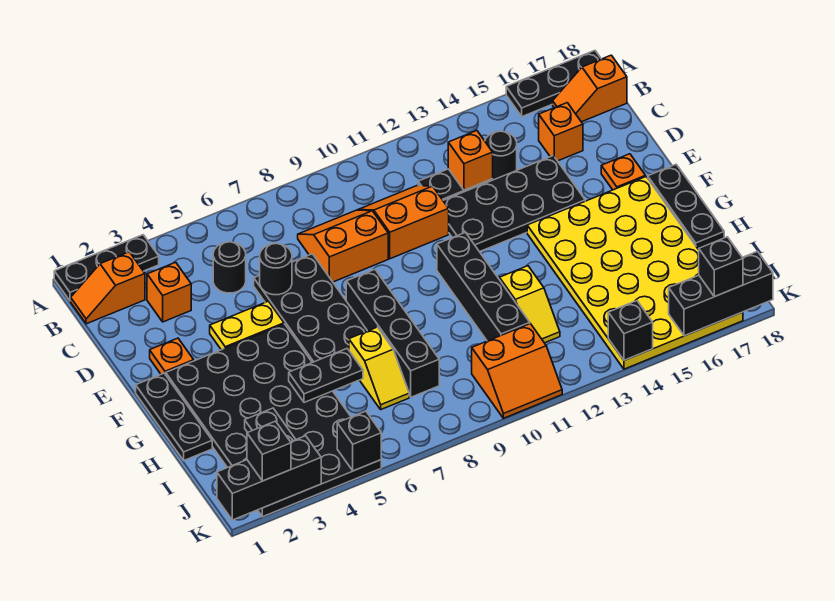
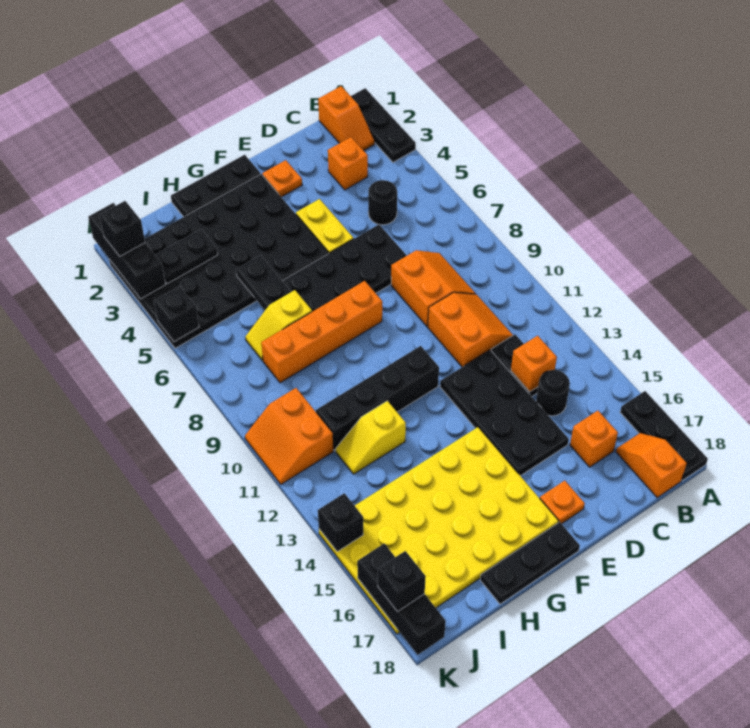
orange 1x2 slope [71,252,145,324] -> orange 1x2 slope turned to [318,86,375,151]
black 1x1 round brick [260,243,292,295] -> none
black 1x4 brick [346,269,439,397] -> orange 1x4 brick [261,281,382,383]

